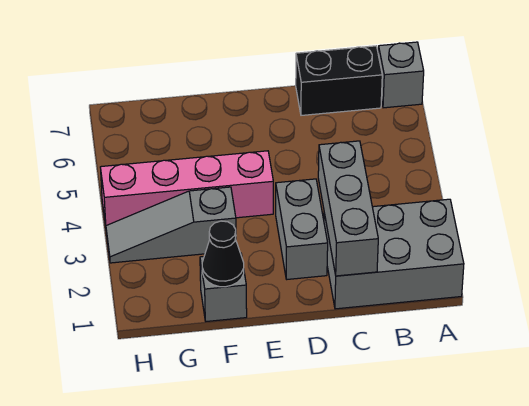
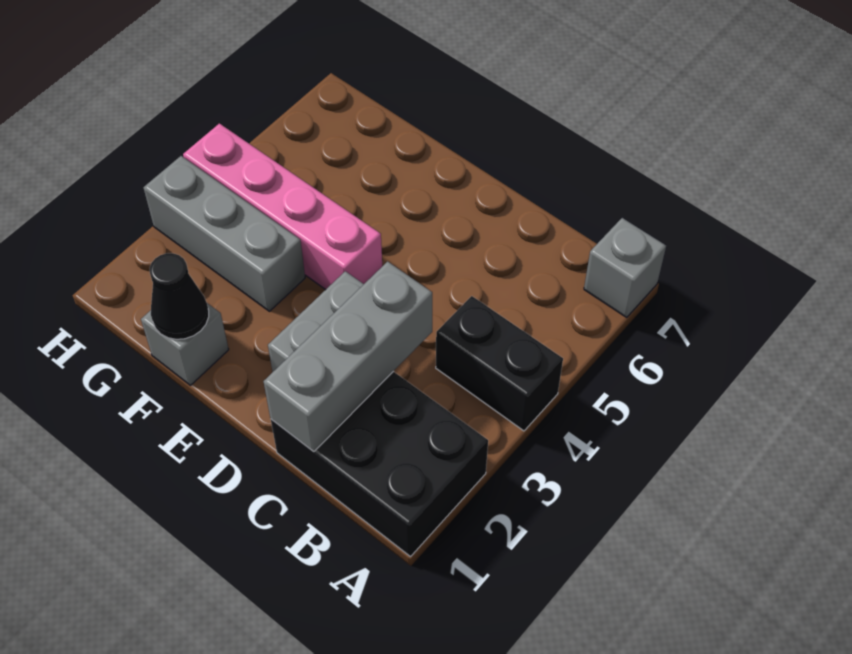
grey 2x3 brick [324,199,464,309] -> black 2x3 brick [271,371,488,557]
black 1x2 brick [296,46,382,115] -> black 1x2 brick moved to [436,296,563,431]
grey 1x3 slope [106,187,236,263] -> grey 1x3 brick [144,156,305,311]

